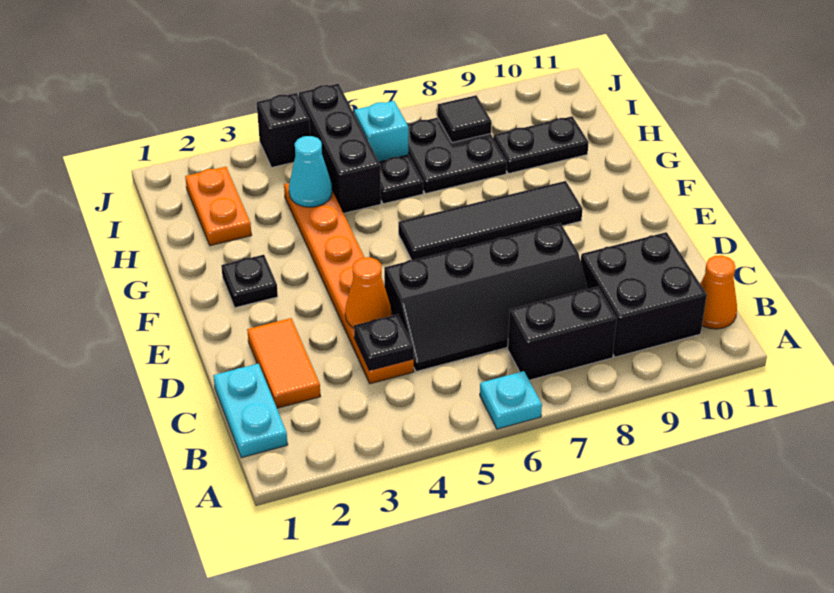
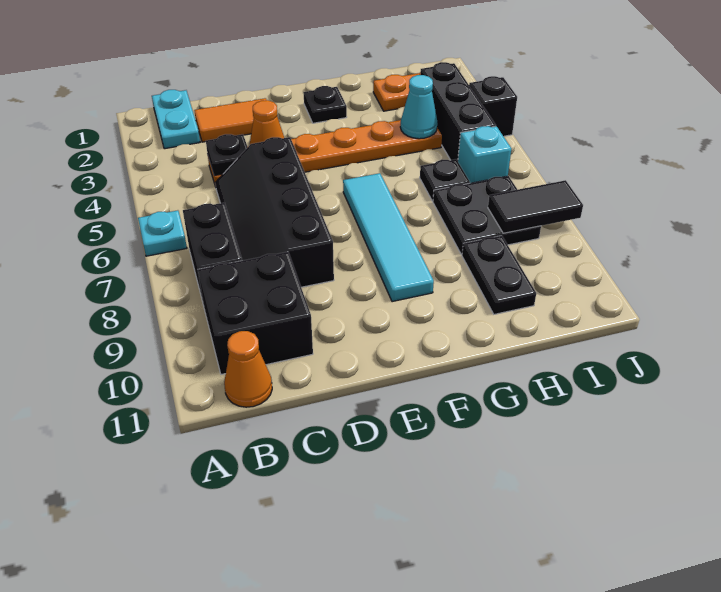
cyan 1x2 plate [213,364,288,458] -> cyan 1x2 plate turned to [152,90,200,149]
black 1x4 tile [398,181,583,260] -> cyan 1x4 tile [343,173,434,302]
black 1x3 brick [299,84,381,213] -> black 1x3 brick turned to [420,62,496,161]
black 1x1 tile [437,95,491,143] -> black 1x2 tile [488,180,583,233]

